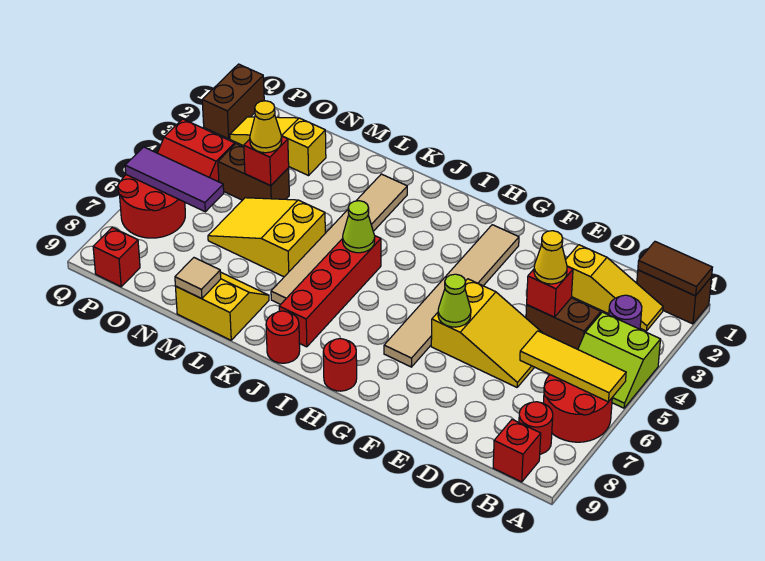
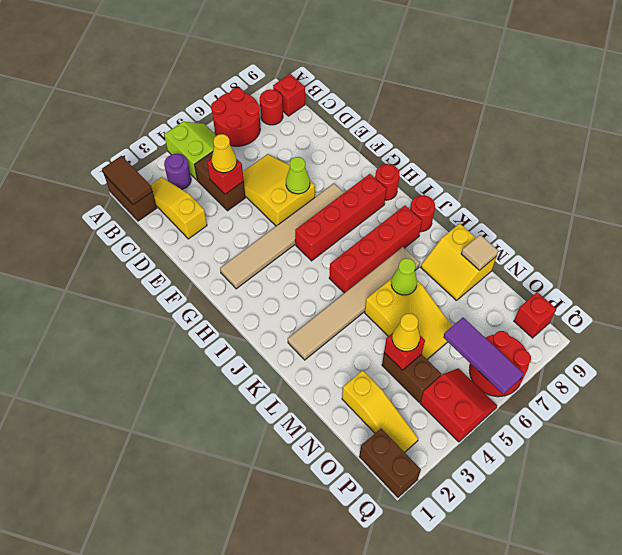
yellow 1x3 tile [520,331,626,402] -> none
none -> red 1x4 brick [295,174,386,261]
lime 1x1 cone [343,201,375,253] -> lime 1x1 cone moved to [391,258,417,295]
brown 1x2 brick [202,64,264,139] -> brown 1x2 brick turned to [359,429,421,497]

